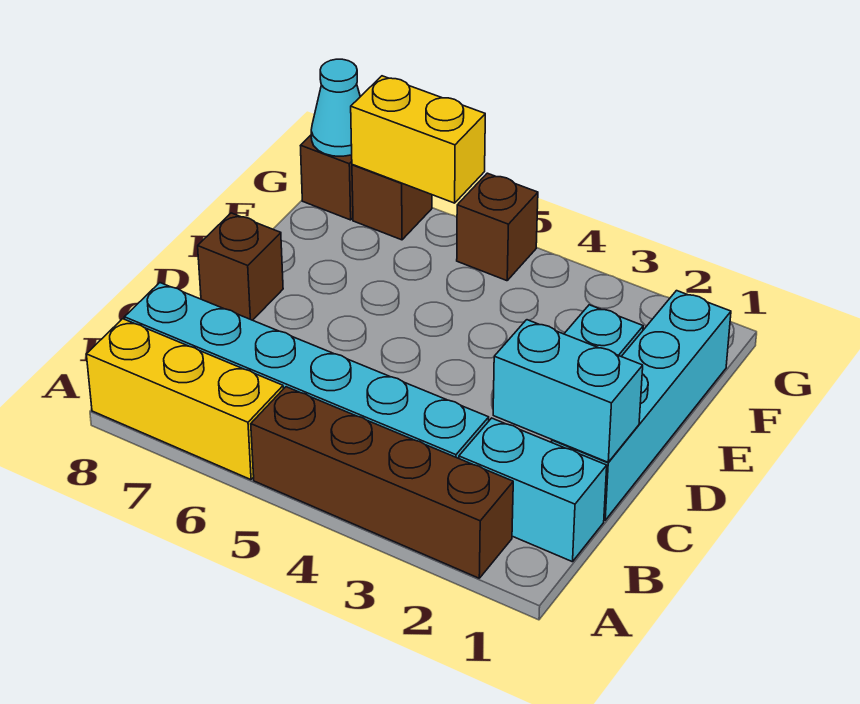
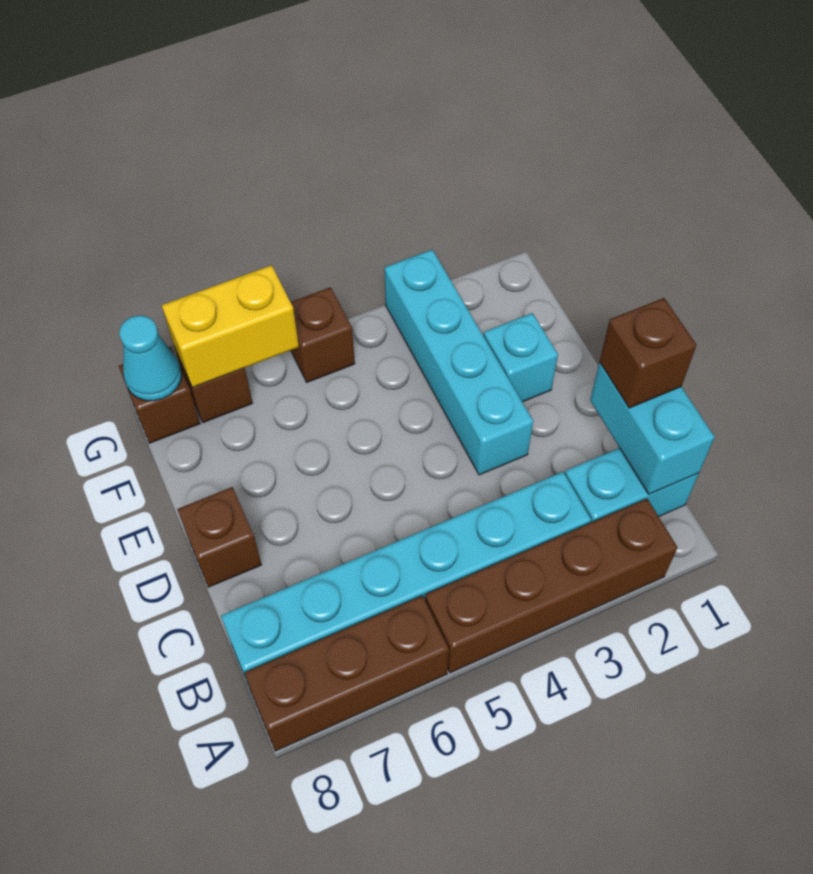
yellow 1x3 brick [86,319,283,480] -> brown 1x3 brick [244,596,449,751]
cyan 1x4 brick [552,291,731,520] -> cyan 1x4 brick moved to [385,250,533,475]
cyan 1x2 brick [493,320,643,462] -> cyan 1x2 brick turned to [590,362,715,494]
none -> brown 1x1 brick [600,298,696,408]

